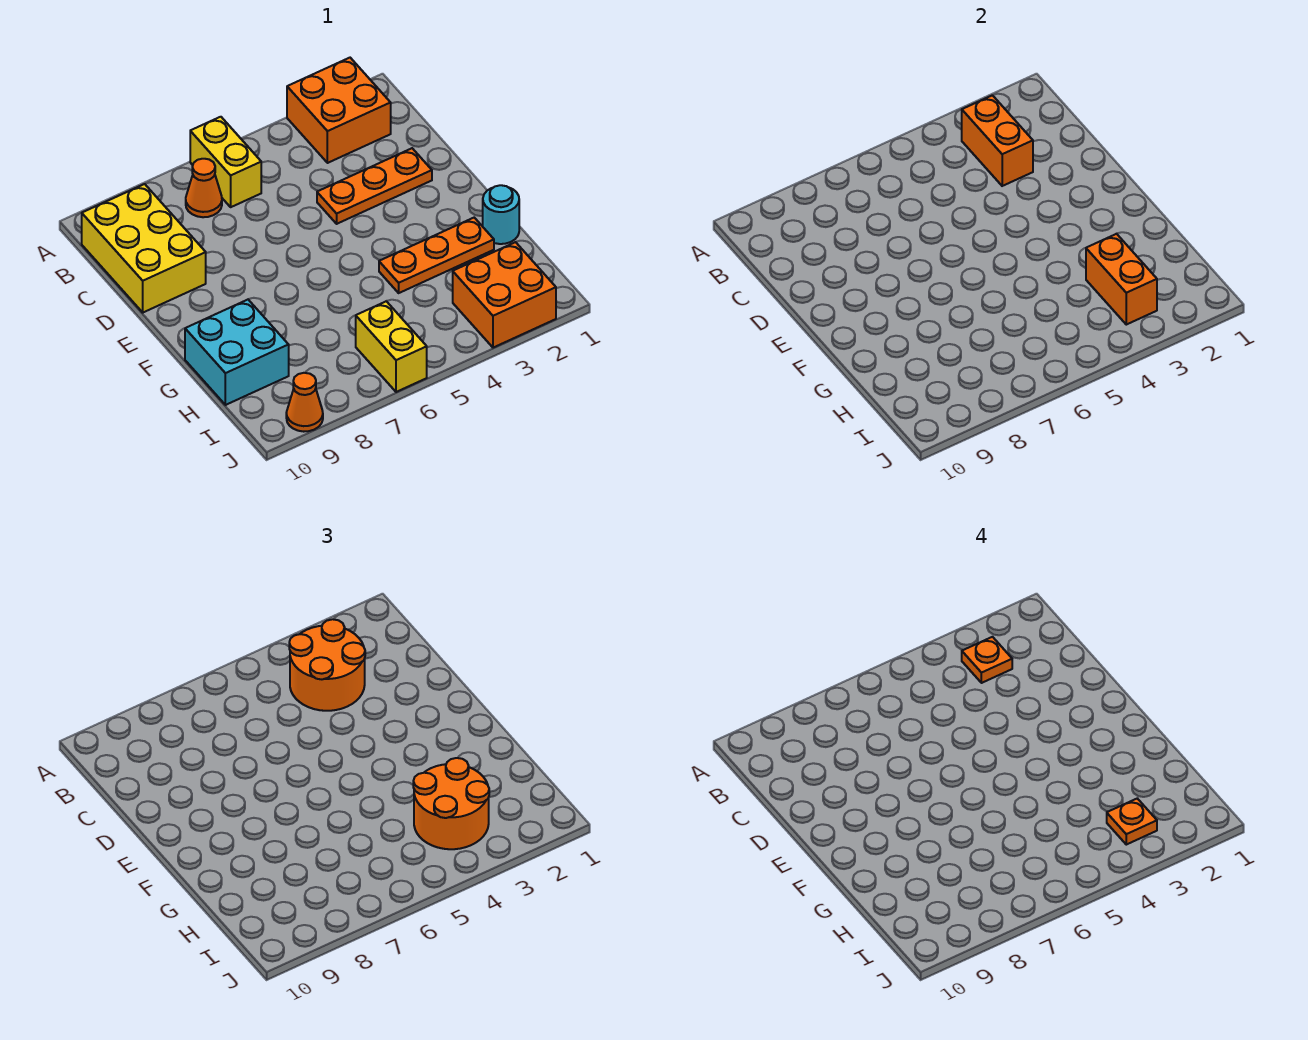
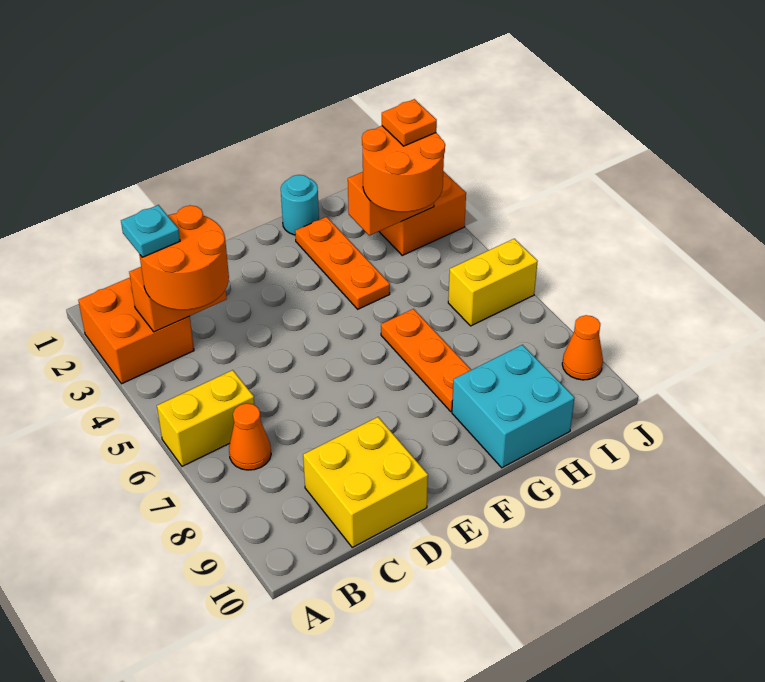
orange 1x1 plate [962,637,1012,683] -> cyan 1x1 plate [121,205,180,257]
yellow 2x3 brick [82,184,206,312] -> yellow 2x2 brick [303,417,428,547]
orange 1x3 plate [317,148,432,224] -> orange 1x3 plate moved to [381,309,471,411]

